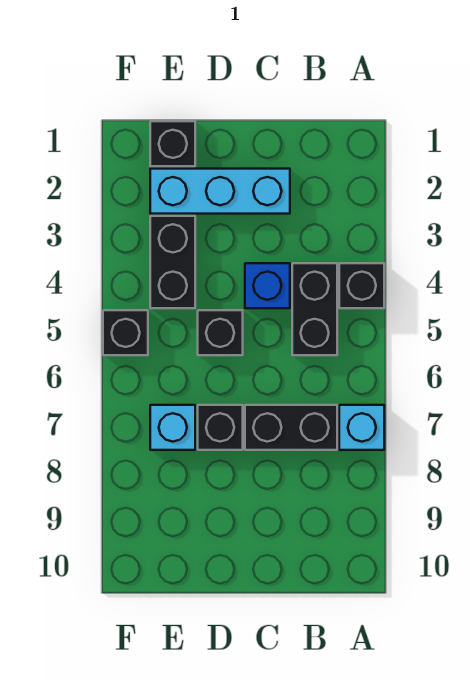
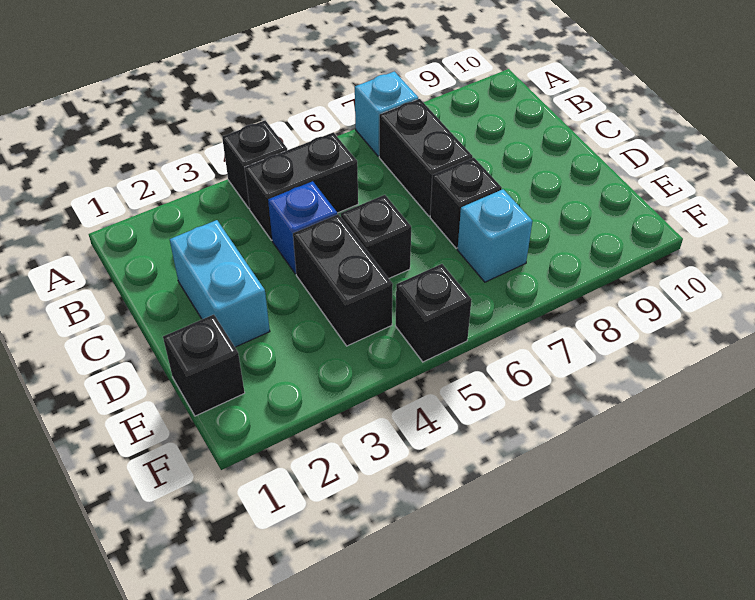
cyan 1x3 brick [150,169,290,214] -> cyan 1x2 brick [170,220,270,347]
black 1x2 brick [150,216,195,308] -> black 1x2 brick turned to [293,214,393,346]

